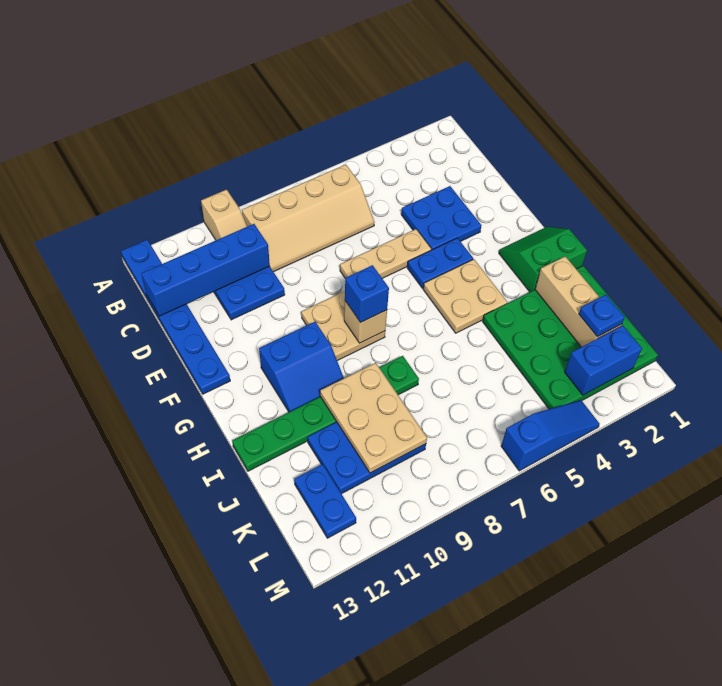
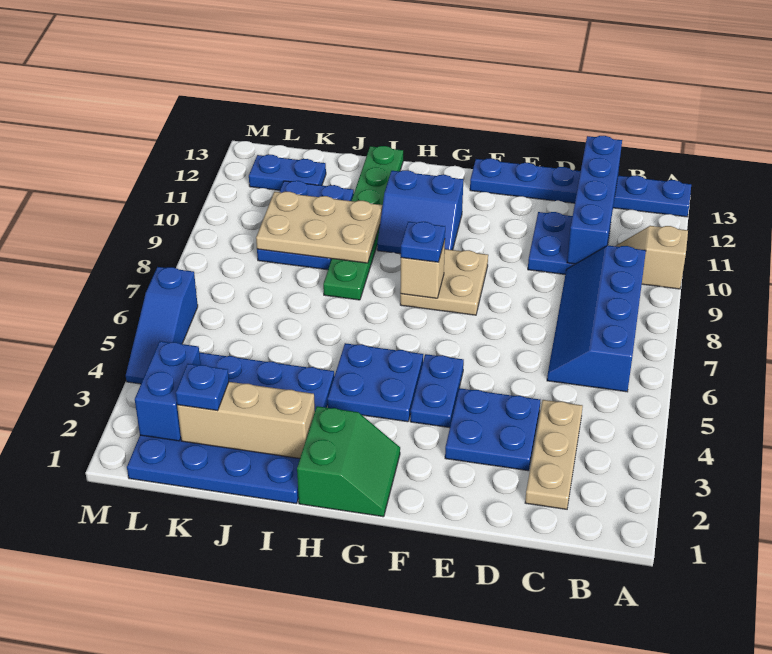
tan 2x4 slope [242,165,375,272] -> blue 2x4 slope [547,245,646,392]
tan 1x3 plate [340,229,431,278] -> tan 1x3 plate moved to [525,400,583,509]
tan 2x2 plate [423,259,507,333] -> blue 2x2 plate [327,343,423,422]
blue 1x1 brick [345,265,389,323] -> blue 1x1 plate [401,222,445,262]
blue 2x2 slope [259,322,344,412] -> blue 2x2 slope turned to [377,170,463,254]
green 4x4 plate [483,266,658,409] -> blue 4x4 plate [127,352,334,504]

